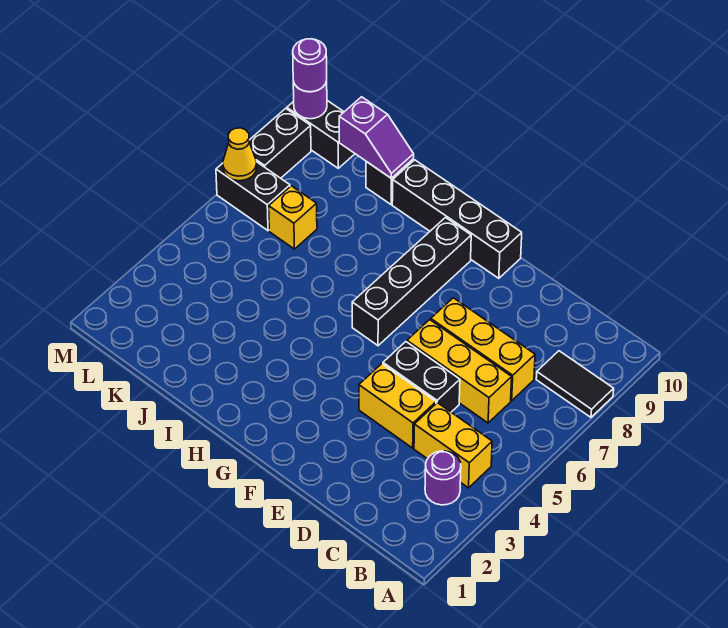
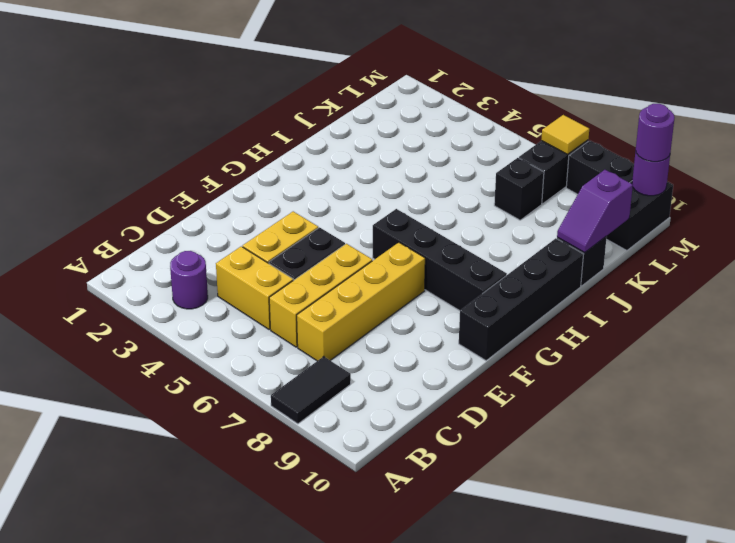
yellow 1x2 brick [414,403,492,488] -> yellow 1x2 brick turned to [216,246,293,329]
yellow 1x3 brick [431,298,535,401] -> yellow 1x4 brick [297,242,425,361]
yellow 1x1 brick [269,186,317,249] -> black 1x1 brick [494,158,544,220]
yellow 1x1 cone [223,128,257,181] -> yellow 1x1 tile [541,115,589,154]

